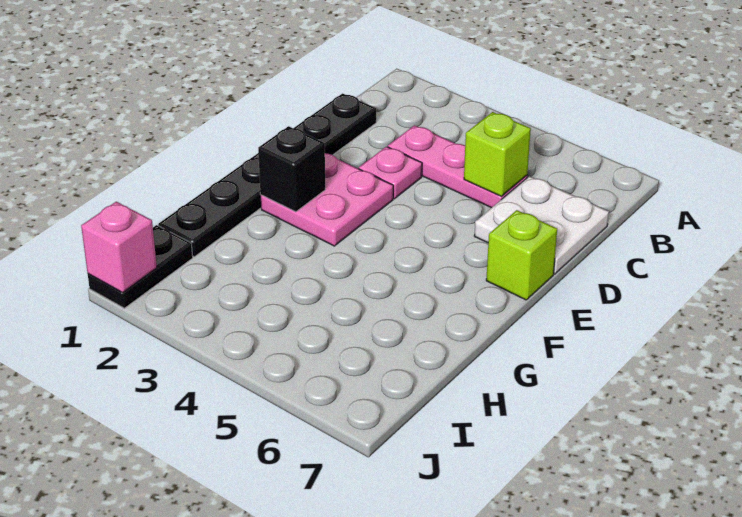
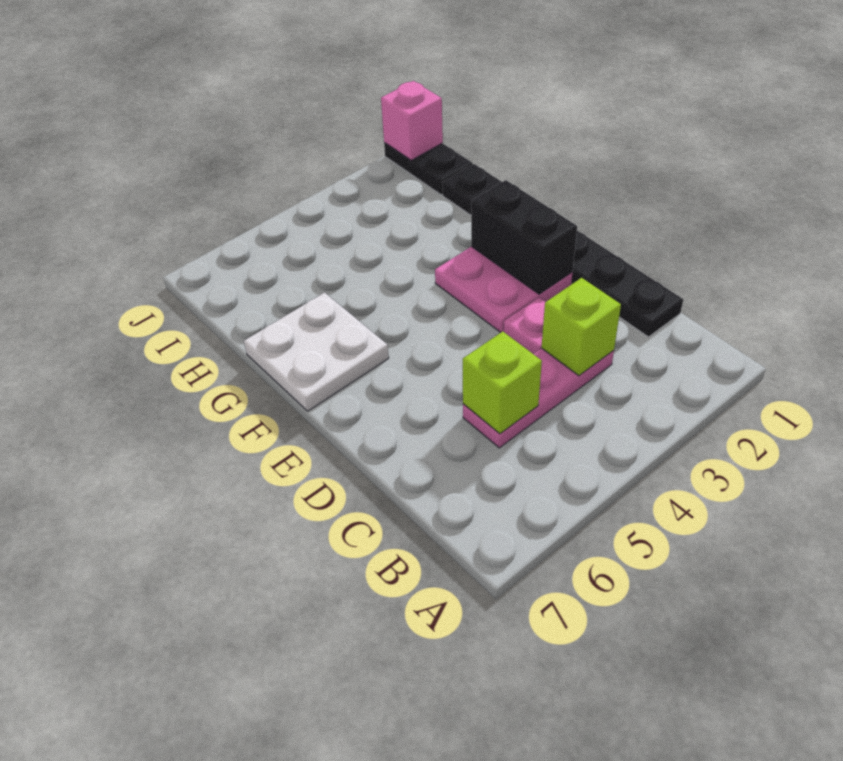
white 2x2 plate [474,176,609,274] -> white 2x2 plate moved to [244,293,389,411]
lime 1x1 brick [486,210,557,300] -> lime 1x1 brick moved to [542,278,621,376]
black 1x1 brick [258,126,325,212] -> black 1x2 brick [471,180,577,294]

